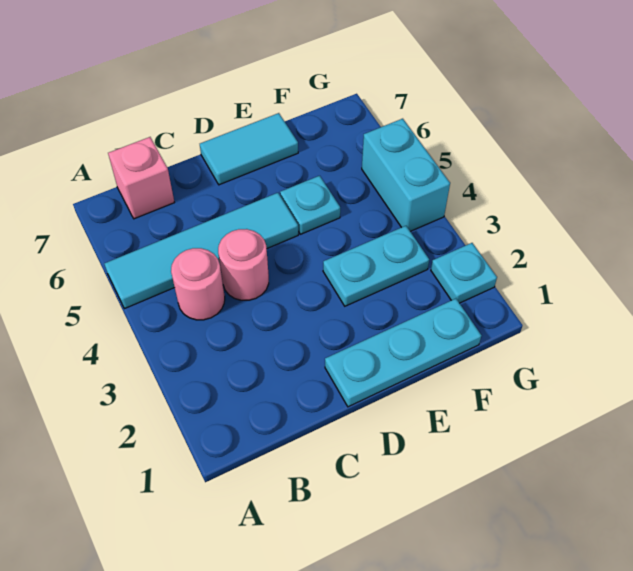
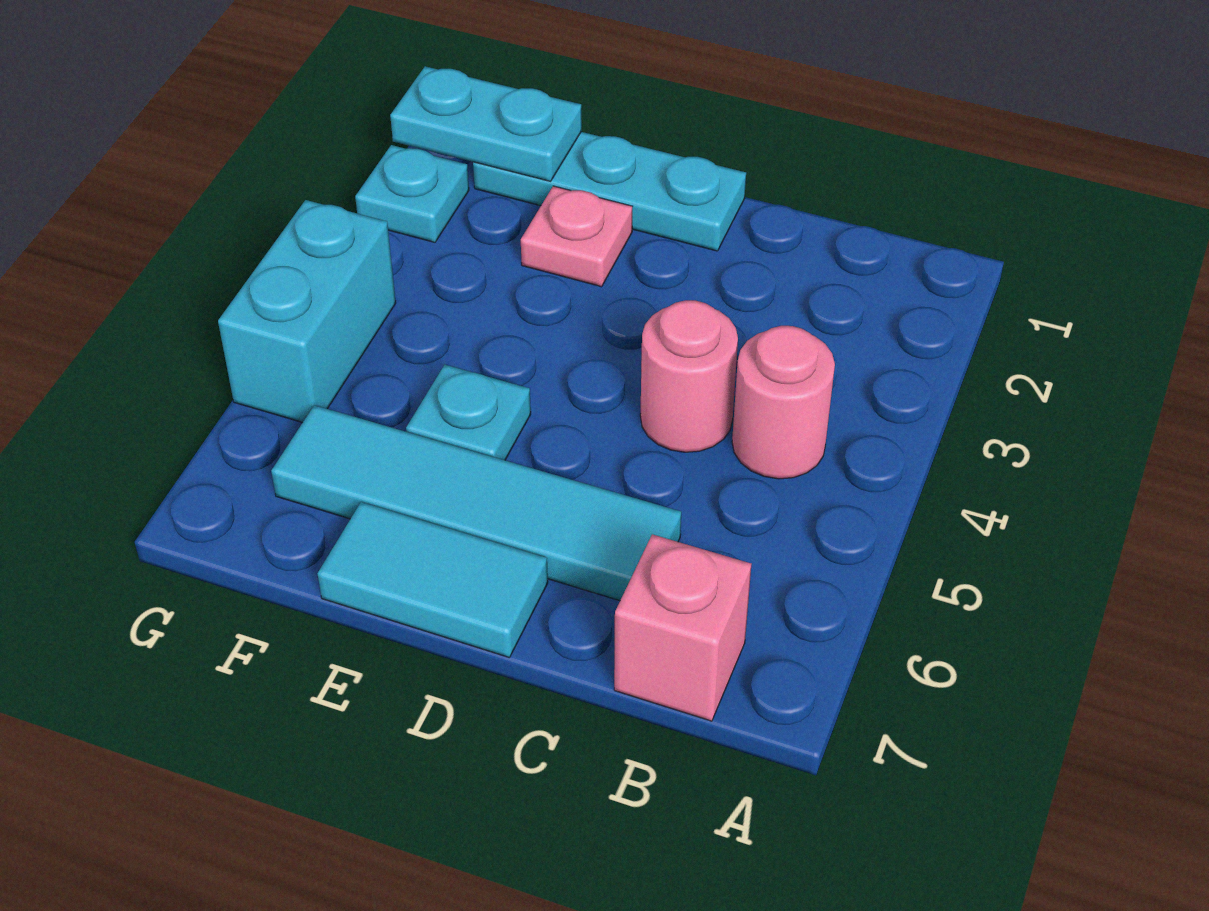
cyan 1x4 tile [104,193,298,309] -> cyan 1x4 tile moved to [271,405,681,601]
none -> pink 1x1 plate [521,186,632,287]
cyan 1x2 plate [323,226,429,306] -> cyan 1x2 plate moved to [390,66,582,181]

